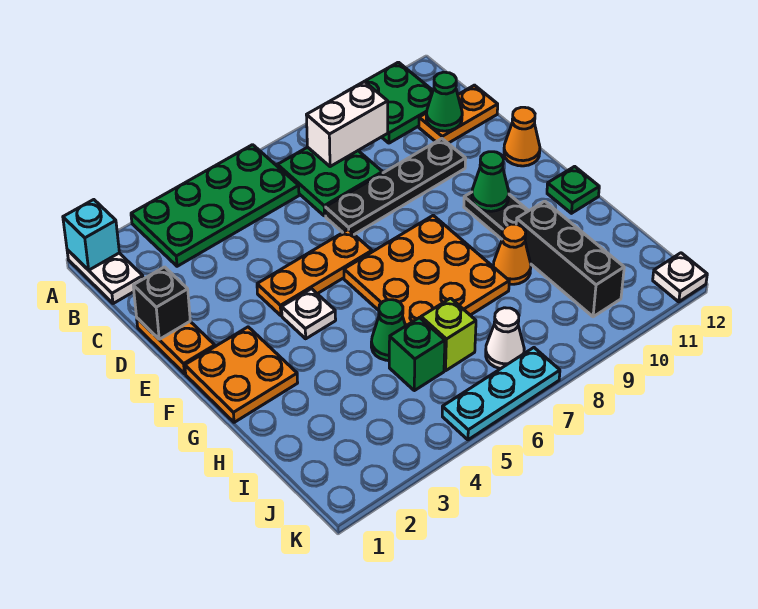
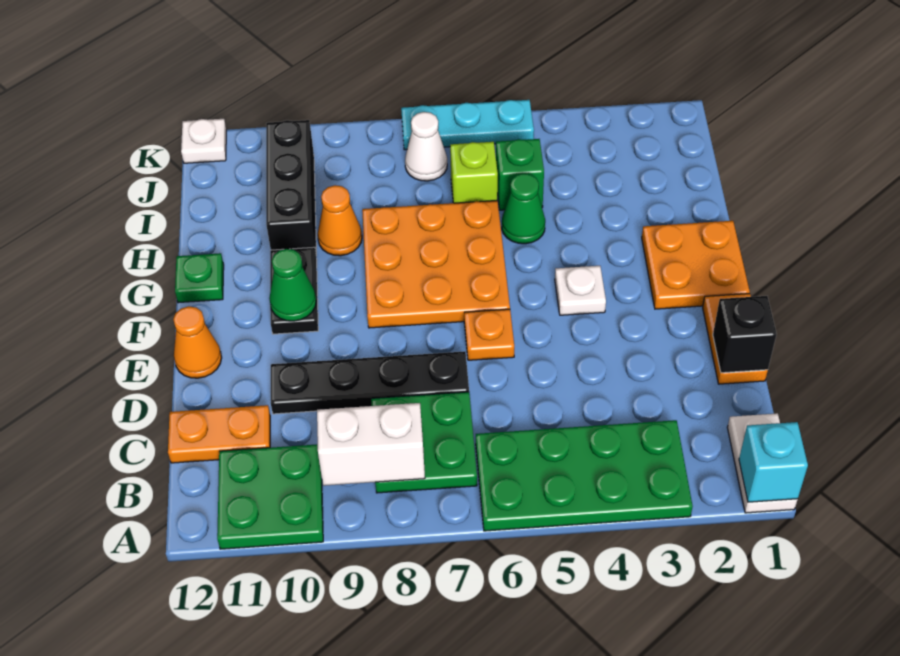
green 1x1 cone [426,72,462,131] -> none
orange 1x3 plate [257,230,372,315] -> orange 1x1 plate [464,309,514,360]

